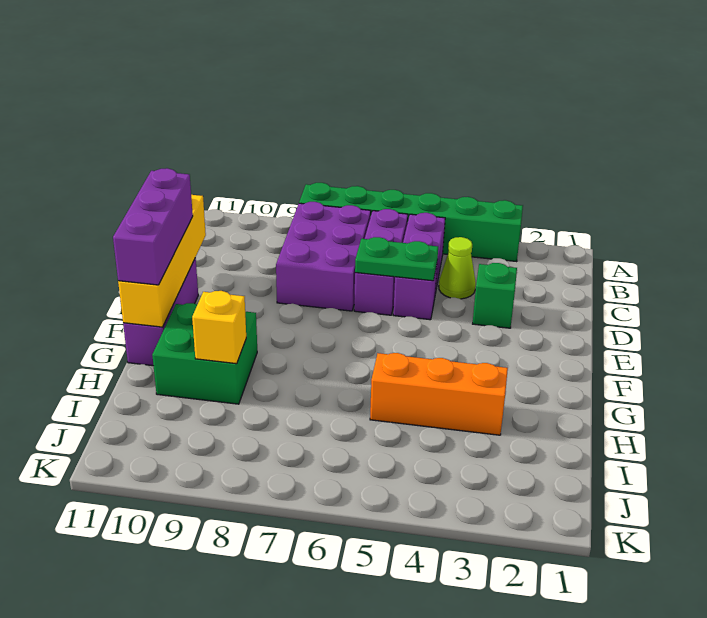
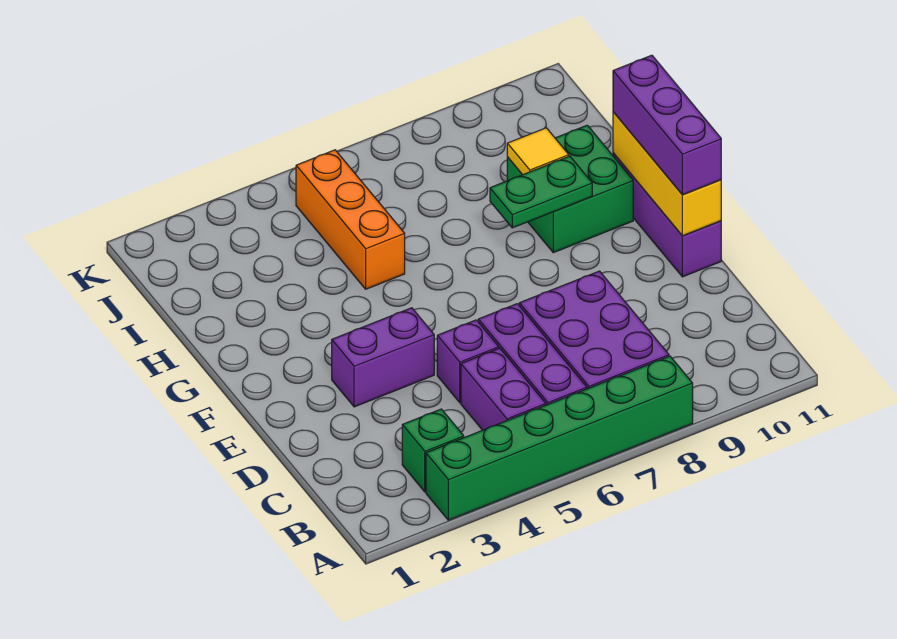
lime 1x1 cone [439,237,476,299] -> none
green 1x1 brick [473,263,517,328] -> green 1x1 brick moved to [402,409,464,492]
green 1x2 plate [355,237,438,281] -> green 1x2 plate moved to [490,156,592,228]
yellow 1x4 brick [118,195,206,327] -> yellow 1x3 brick [613,112,721,236]
none -> purple 1x2 brick [332,308,434,407]
orange 1x3 brick [370,353,508,435] -> orange 1x3 brick turned to [296,150,405,289]
yellow 1x1 brick [192,291,246,364] -> yellow 1x1 tile [507,128,569,175]

